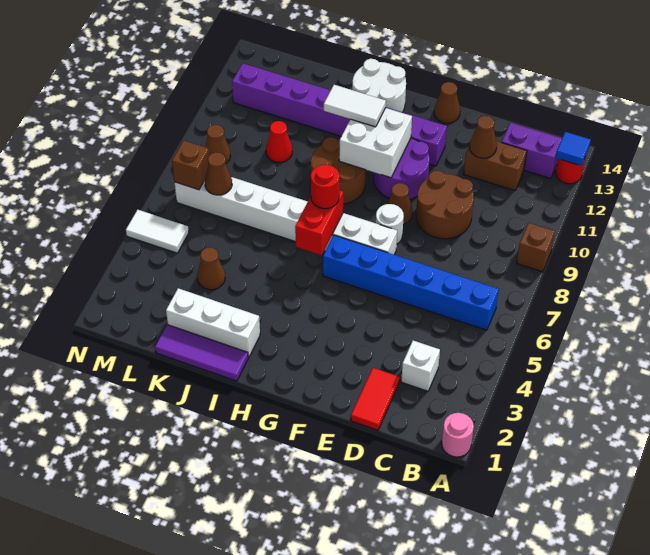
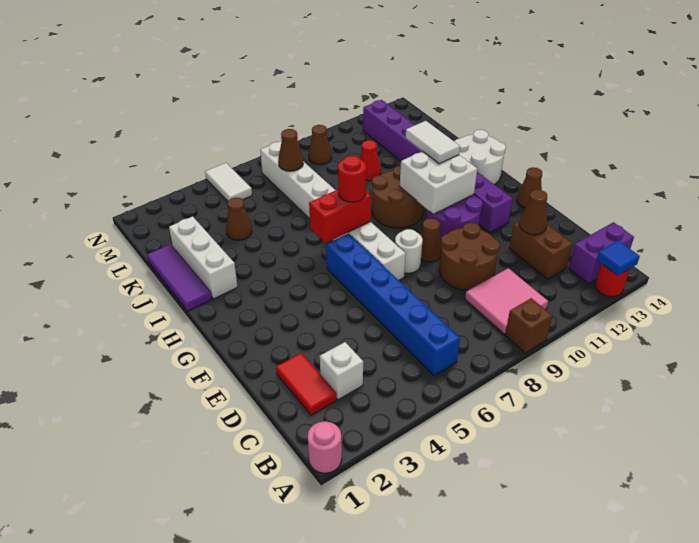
none -> pink 2x2 tile [465,268,548,334]
purple 1x2 brick [502,123,562,179] -> purple 1x2 brick turned to [569,222,634,284]
red 1x2 tile [351,368,400,430] -> red 1x2 tile turned to [276,353,337,415]
brown 1x1 brick [172,141,209,190] -> none

